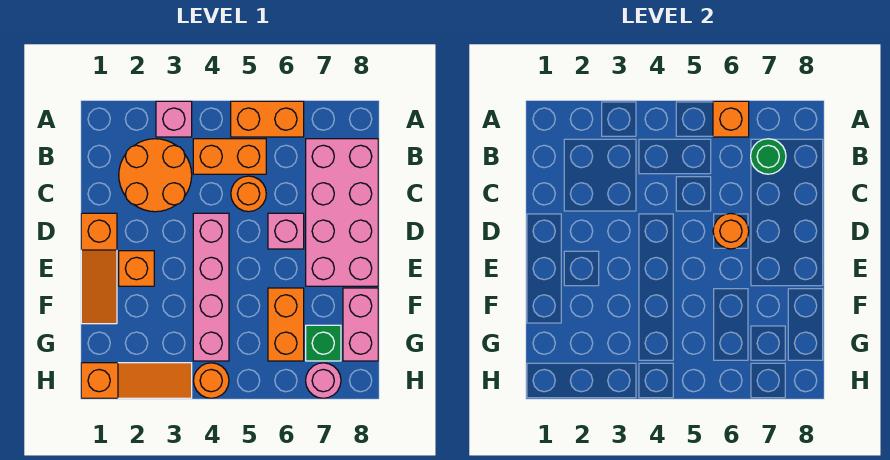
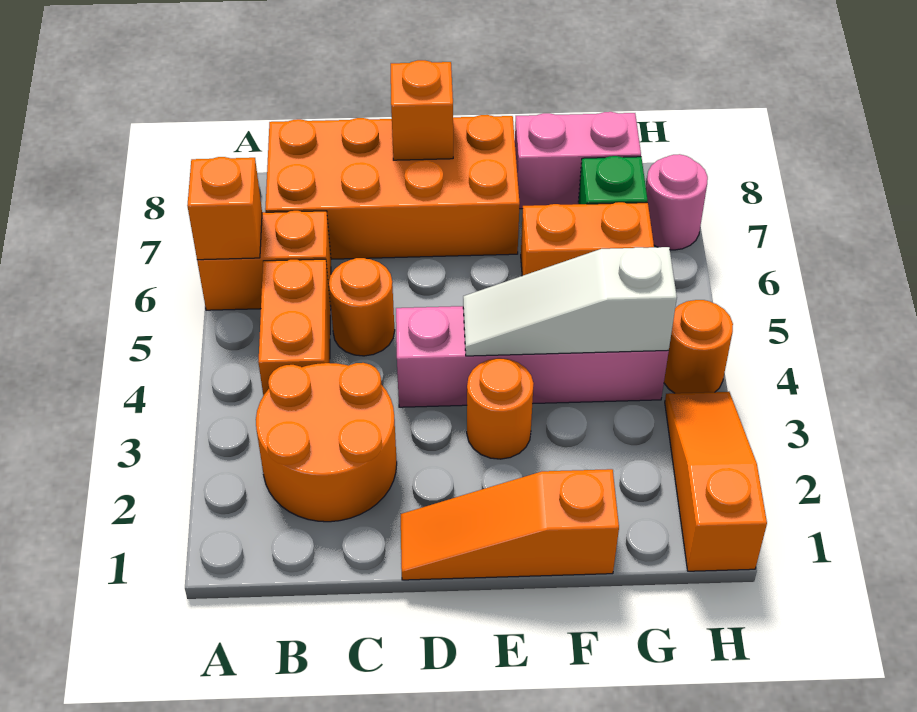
pink 1x1 brick [156,101,192,137] -> none
orange 1x2 brick [231,101,304,137] -> orange 1x2 brick turned to [197,211,331,310]
pink 2x4 brick [306,139,378,286] -> orange 2x4 brick [265,115,520,259]
green 1x1 round brick [751,139,786,174] -> none
orange 1x3 slope [81,213,117,324] -> orange 1x3 slope turned to [401,469,619,580]
pink 1x1 brick [268,213,304,249] -> none
orange 1x1 round brick [713,214,749,249] -> orange 1x1 round brick moved to [467,358,534,459]
orange 1x1 brick [119,251,154,286] -> orange 1x1 brick moved to [391,60,453,160]
none -> white 1x3 slope [463,247,677,356]

